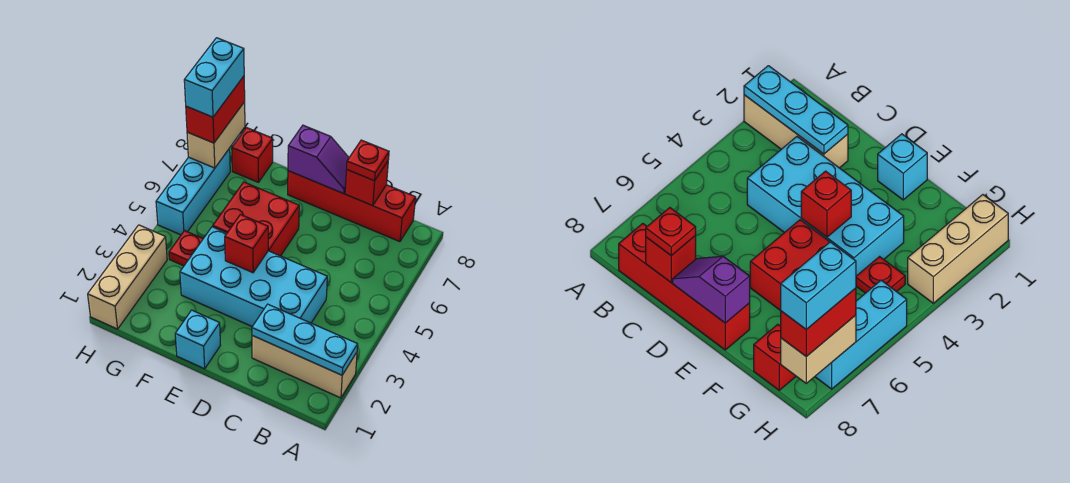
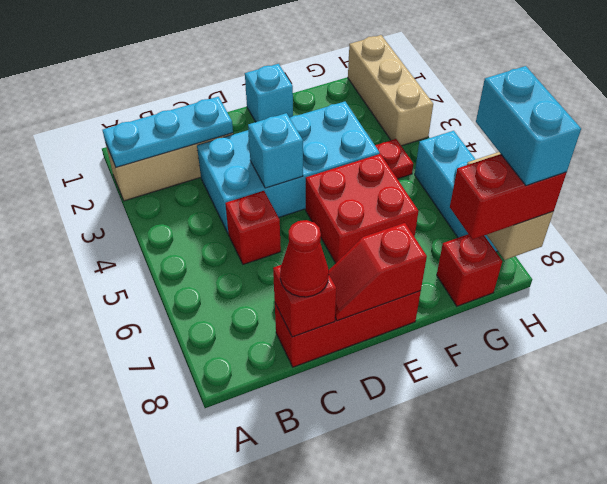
red 1x4 brick [288,171,416,242] -> red 1x3 brick [275,291,421,367]
red 1x1 plate [347,140,389,181] -> red 1x1 cone [280,220,329,297]
none -> cyan 1x1 brick [248,113,303,188]
purple 1x2 slope [288,125,349,194] -> red 1x2 slope [329,223,427,321]
red 1x1 brick [225,214,268,273] -> red 1x1 brick moved to [225,191,281,264]
red 1x2 brick [186,76,245,143] -> red 1x2 brick turned to [450,154,567,239]

